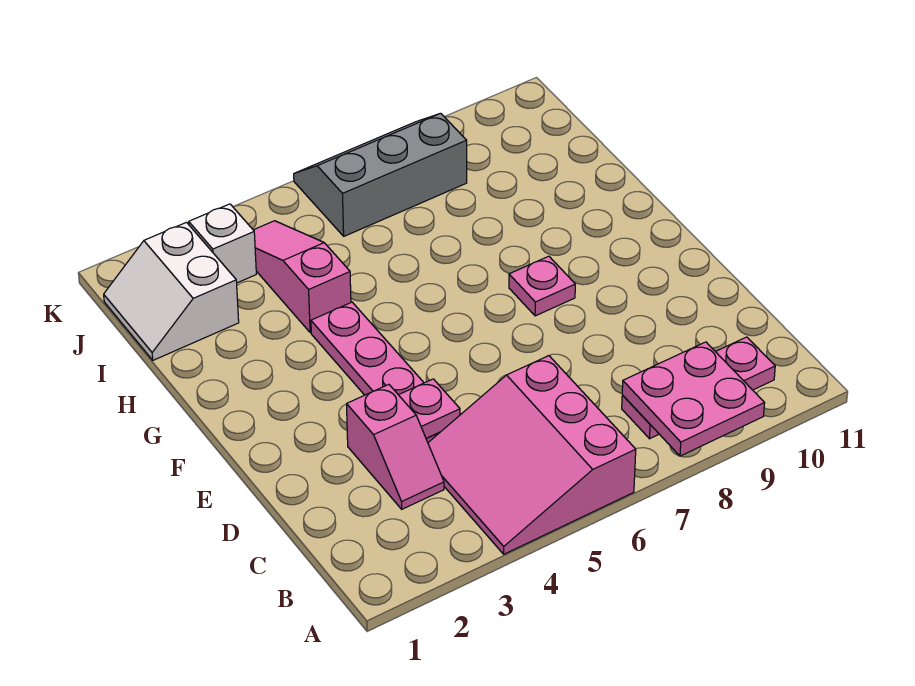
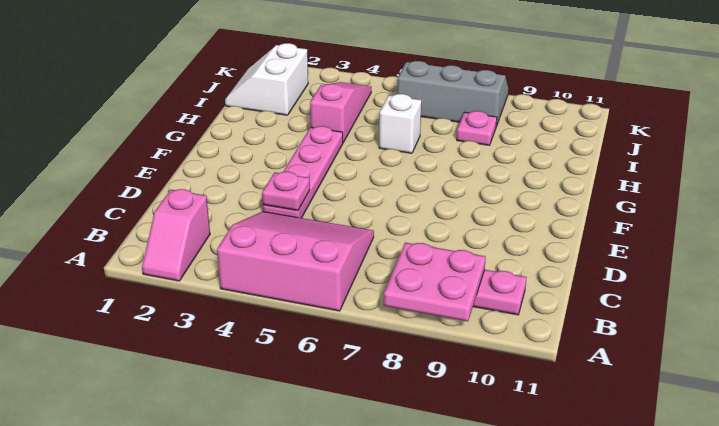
pink 3x3 slope [428,356,636,554] -> pink 3x3 slope turned to [217,212,374,311]
pink 1x2 slope [347,385,444,509] -> pink 1x2 slope moved to [142,189,210,281]
pink 1x1 plate [509,256,575,316] -> pink 1x1 plate moved to [457,111,497,145]
white 1x1 brick [189,204,256,283] -> white 1x1 brick moved to [379,94,421,153]

